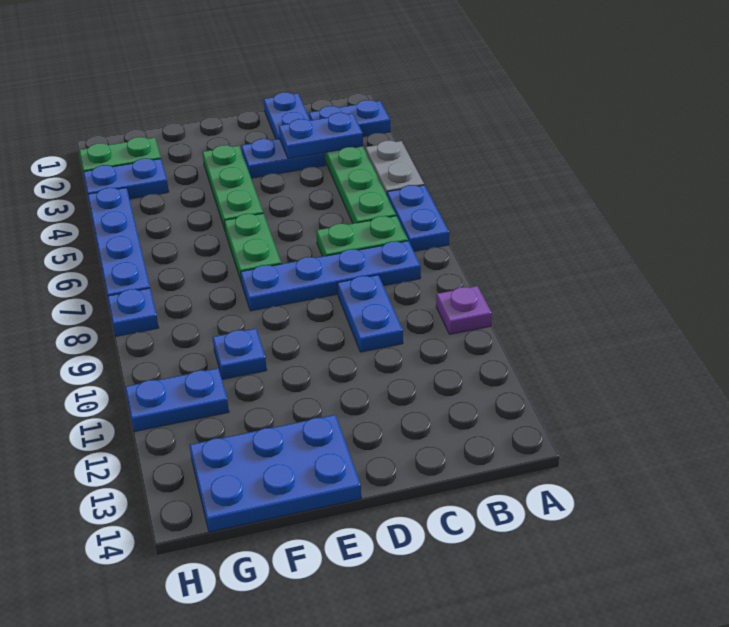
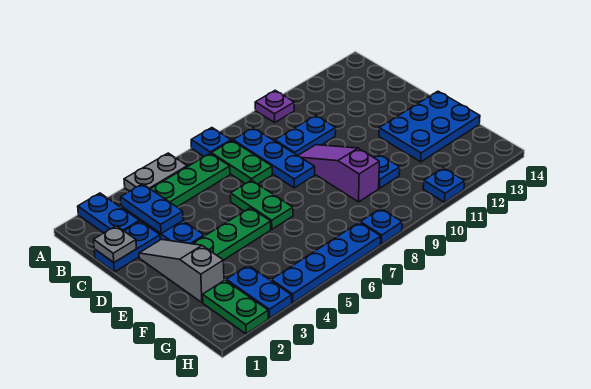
blue 1x2 plate [387,185,449,251] -> blue 1x1 plate [191,128,231,156]
blue 1x4 plate [241,241,421,311] -> blue 1x3 plate [233,128,315,188]
none -> grey 1x1 plate [94,226,137,263]
none -> grey 1x3 slope [139,239,224,302]
none -> purple 1x3 slope [298,145,379,202]
green 1x2 plate [224,213,281,283] -> green 1x2 plate turned to [230,180,293,229]
blue 2x3 plate [190,415,361,532] -> blue 2x3 plate turned to [379,91,480,162]
blue 1x2 plate [125,368,229,432] -> blue 1x1 plate [423,168,465,202]

